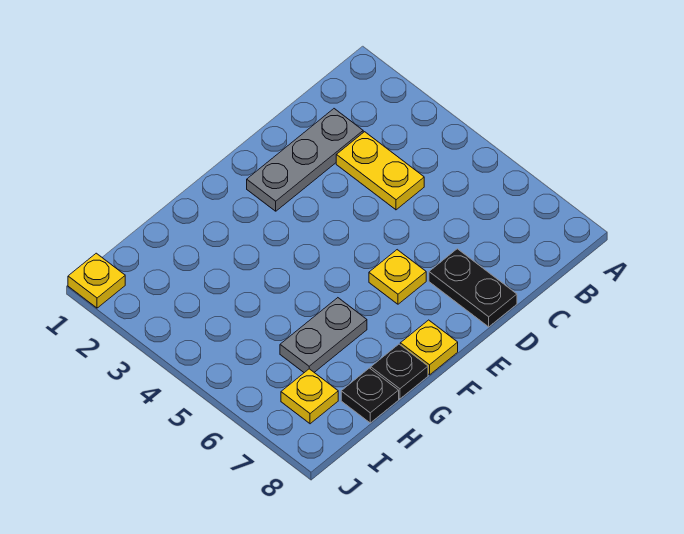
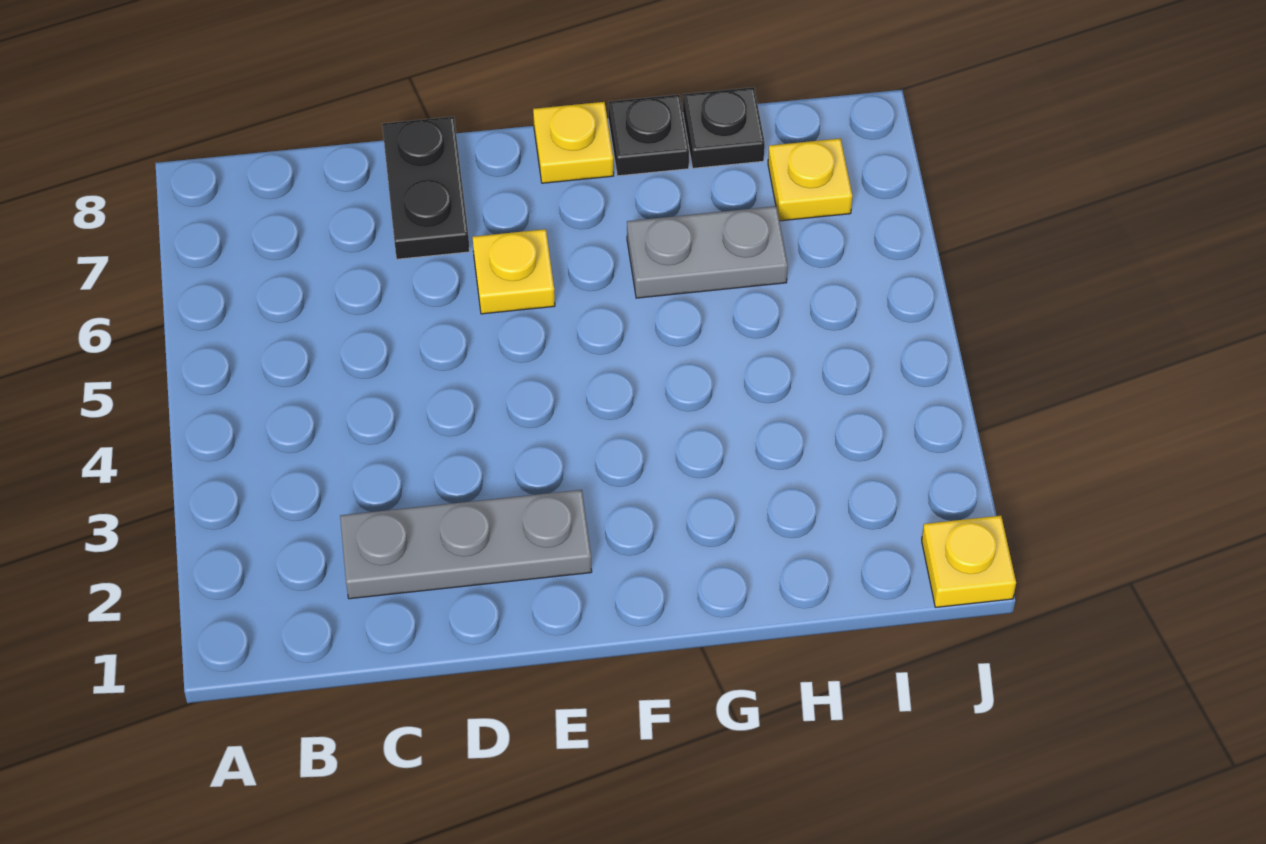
yellow 1x2 plate [336,132,424,210] -> none

